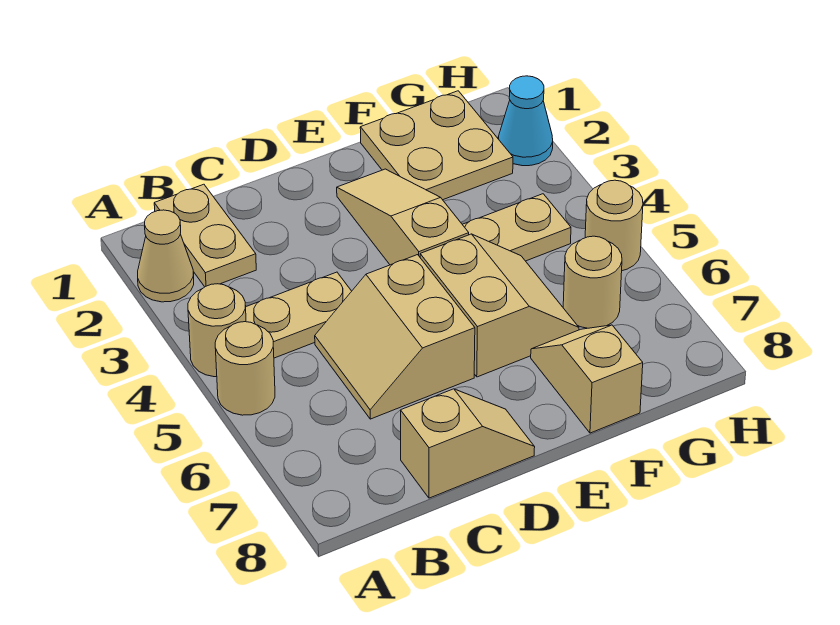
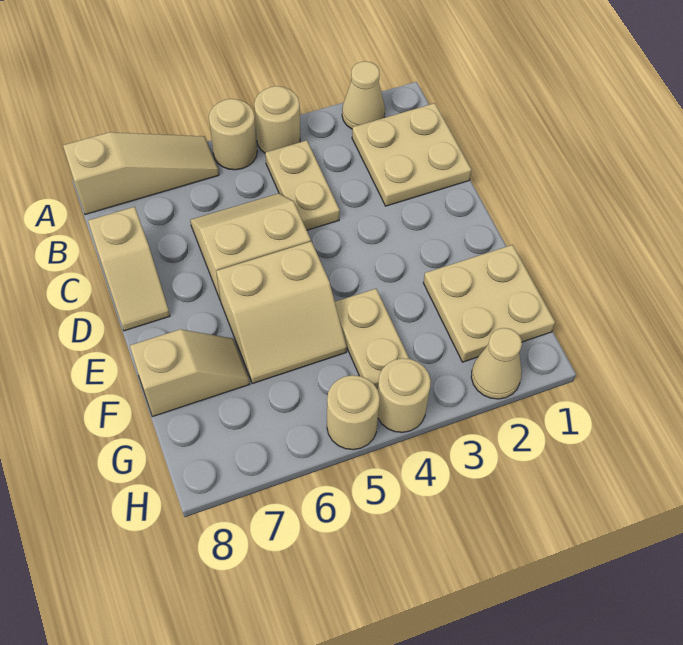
tan 1x2 plate [154,184,256,287] -> tan 2x2 plate [352,103,471,206]
tan 1x3 slope [337,169,469,265] -> tan 1x3 slope moved to [63,132,219,215]
tan 1x1 round brick [563,236,622,328] -> tan 1x1 round brick moved to [378,358,431,432]
cyan 1x1 cone [498,76,553,166] -> tan 1x1 cone [471,328,522,399]

